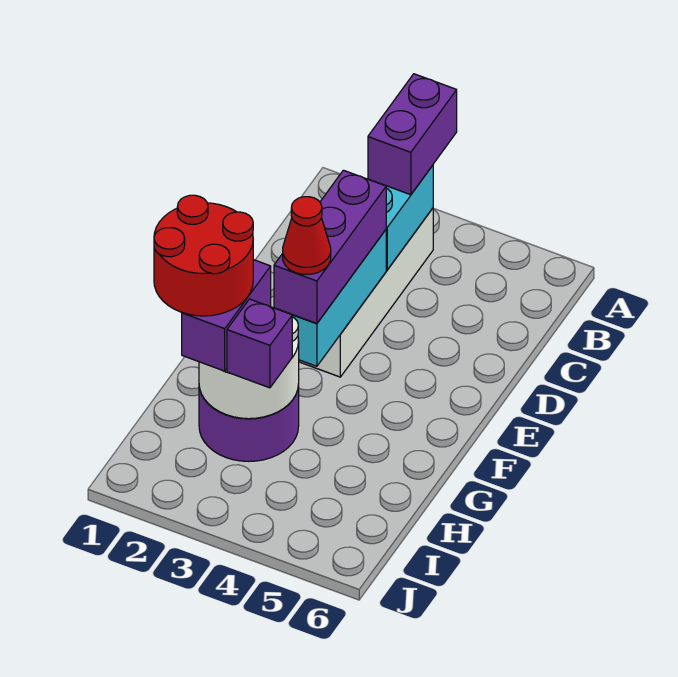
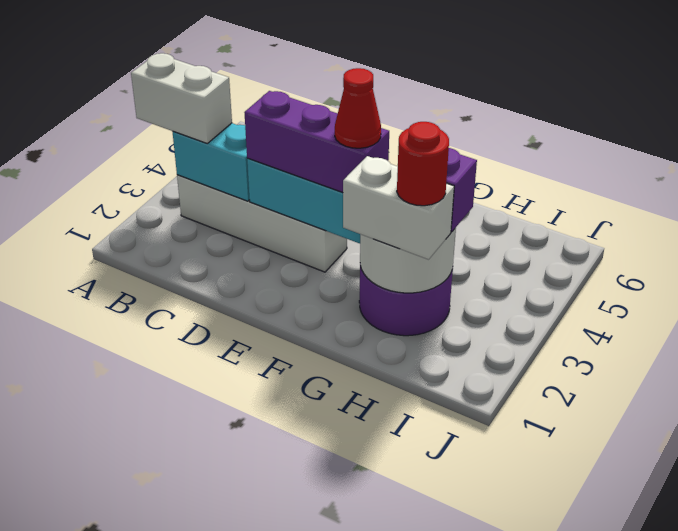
purple 1x2 brick [368,74,457,195] -> white 1x2 brick [131,53,232,143]
red 2x2 round brick [154,195,253,316] -> red 1x1 round brick [397,122,449,206]
purple 1x2 brick [182,260,271,371] -> white 1x2 brick [343,156,454,260]

